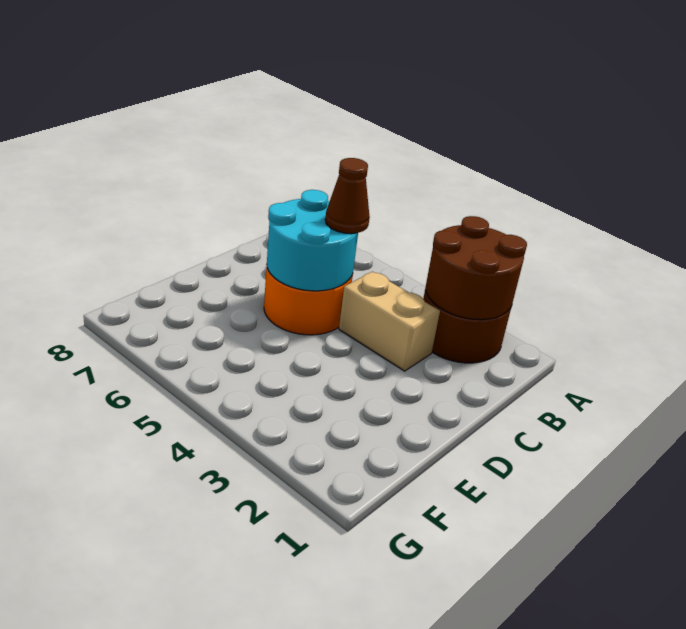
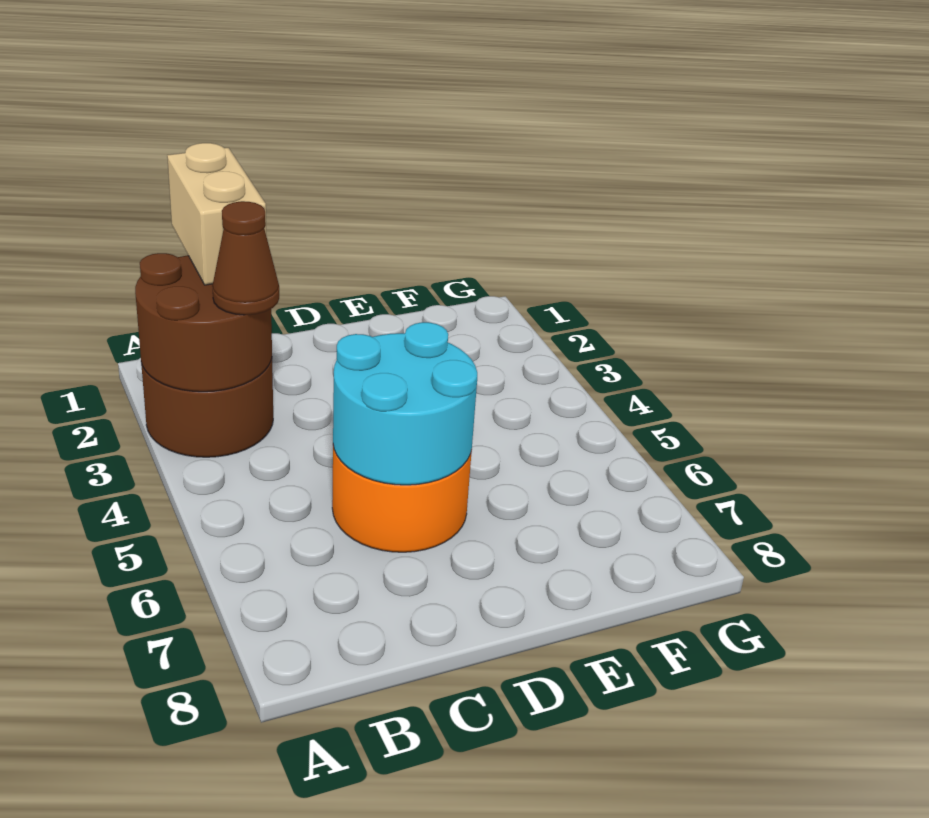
tan 1x2 brick [339,272,440,371] -> tan 1x2 brick moved to [167,143,266,285]
brown 1x1 cone [325,158,370,234] -> brown 1x1 cone moved to [212,201,279,315]

